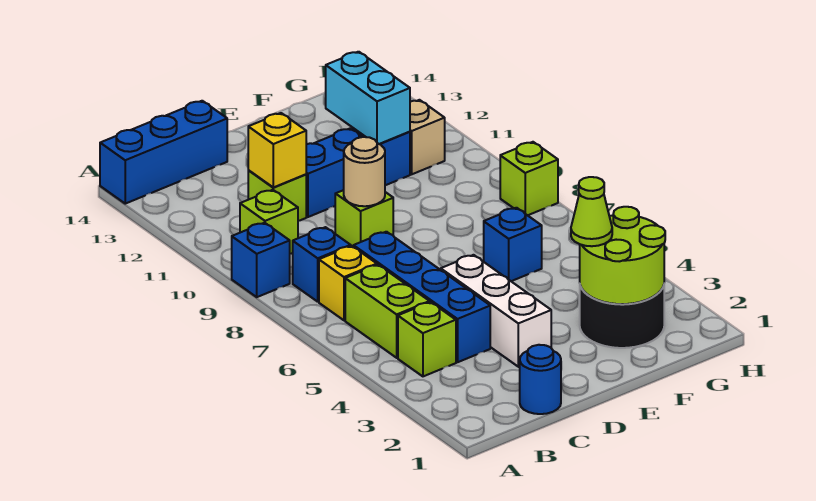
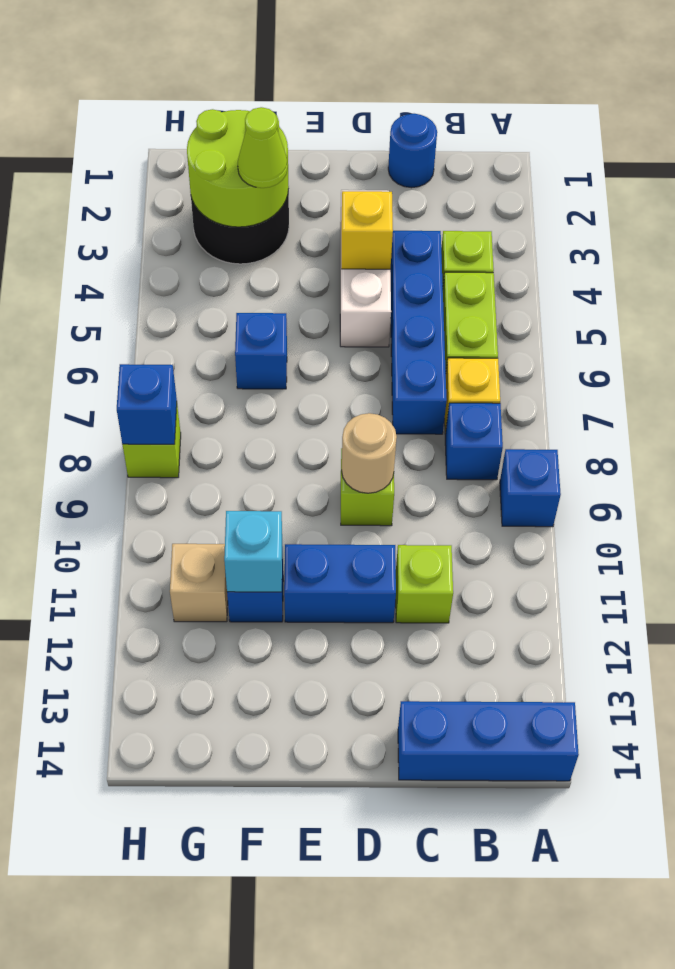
lime 1x1 brick [240,190,298,254] -> none
yellow 1x1 brick [248,113,306,187] -> yellow 1x1 brick moved to [341,191,393,269]
cyan 1x2 brick [326,52,410,144] -> cyan 1x1 brick [224,511,282,592]
none -> blue 1x1 brick [117,364,177,444]

